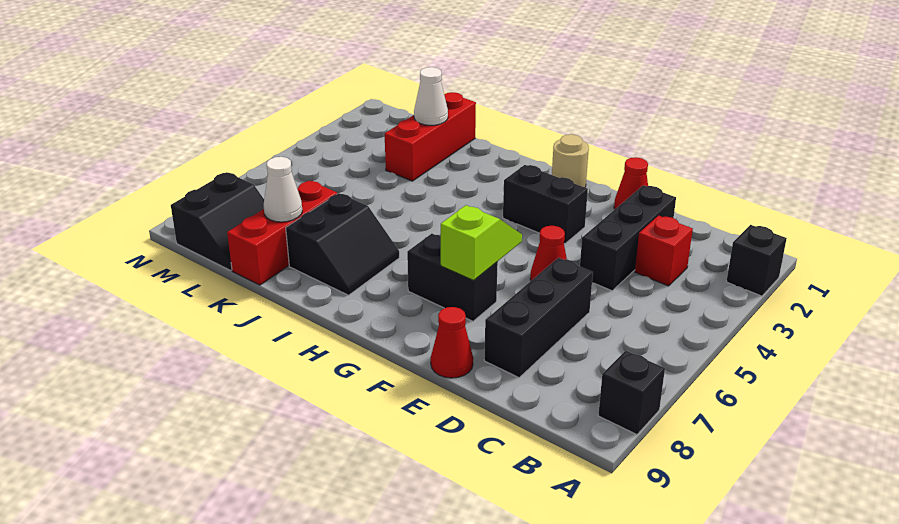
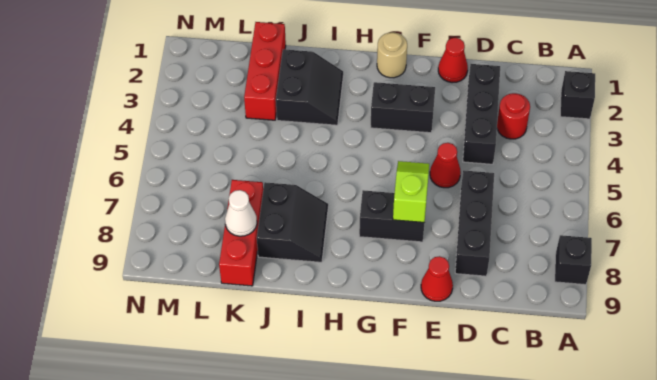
red 1x1 brick [635,216,693,286] -> red 1x1 round brick [497,93,530,139]
white 1x1 cone [414,67,448,125] -> none
black 2x2 slope [171,172,264,270] -> black 2x2 slope moved to [276,49,343,125]

